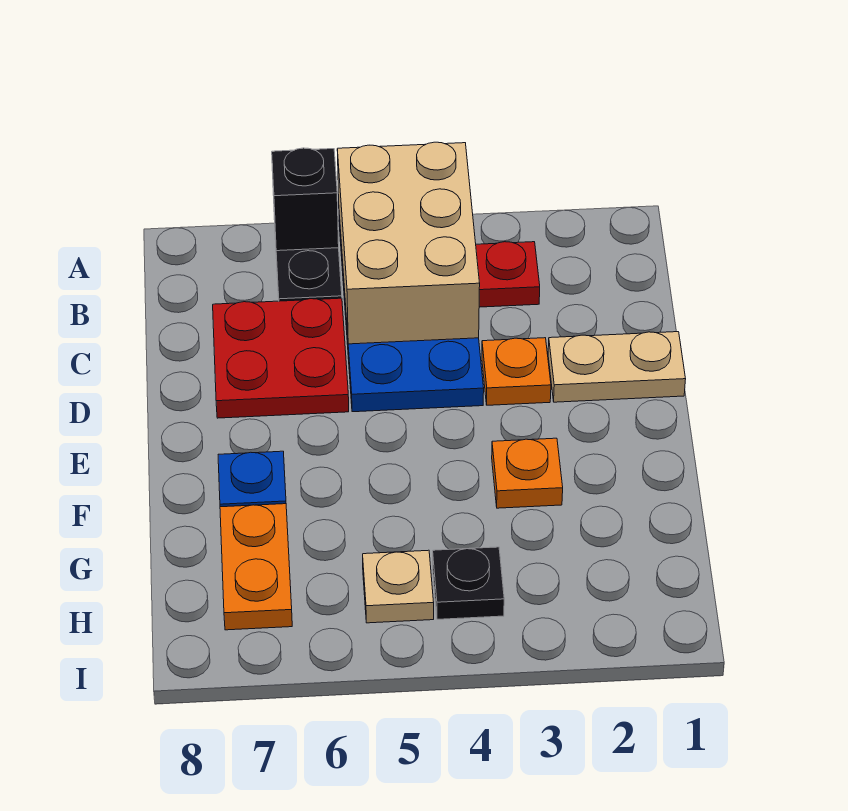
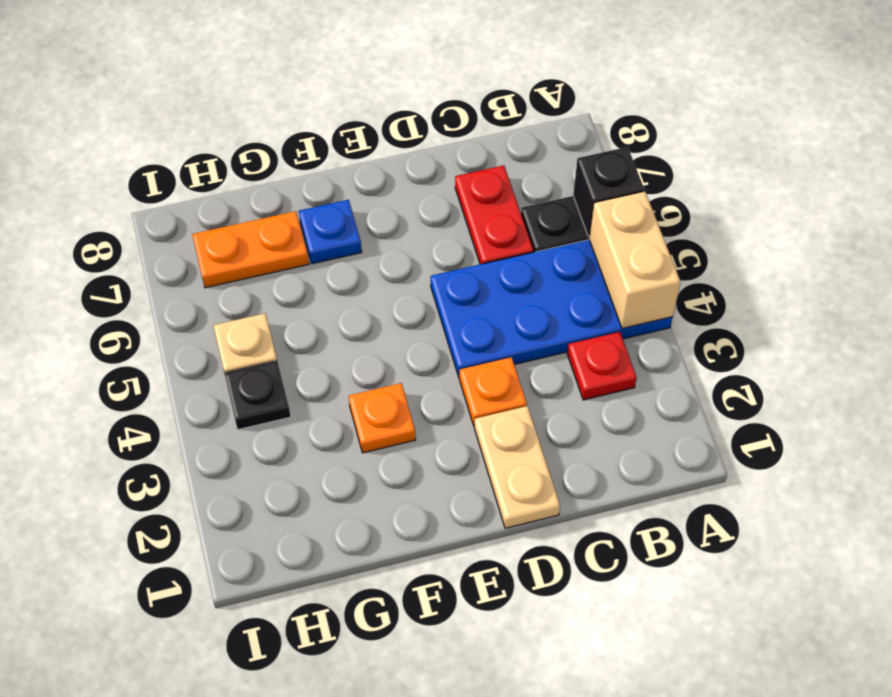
tan 2x3 brick [337,142,480,344] -> tan 1x2 brick [589,191,681,328]
red 2x2 plate [213,298,349,418] -> red 1x2 plate [455,165,533,264]

